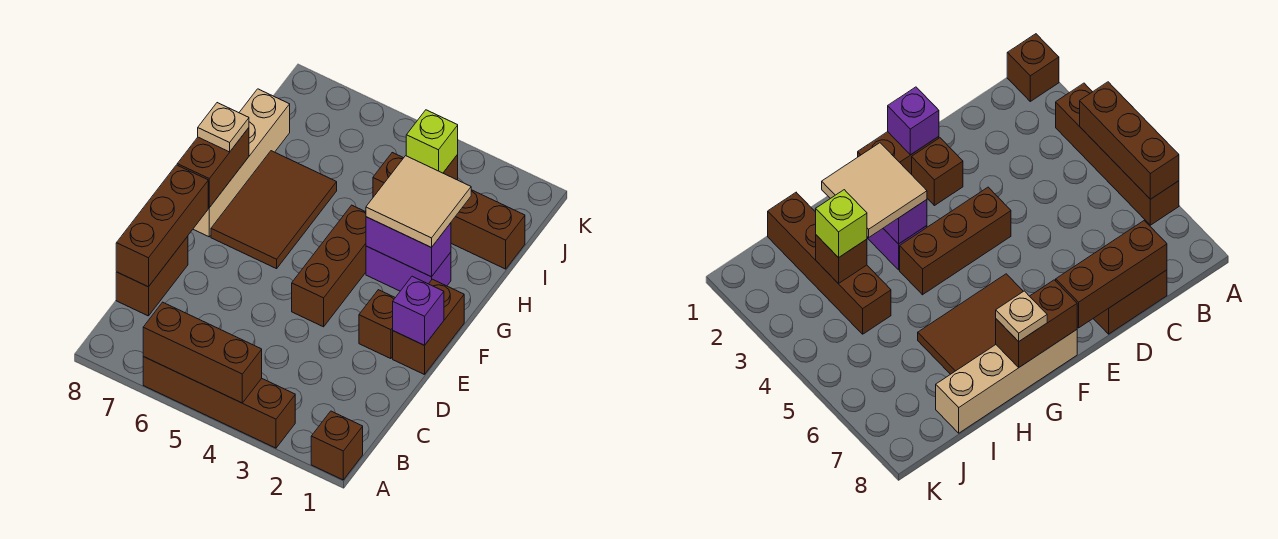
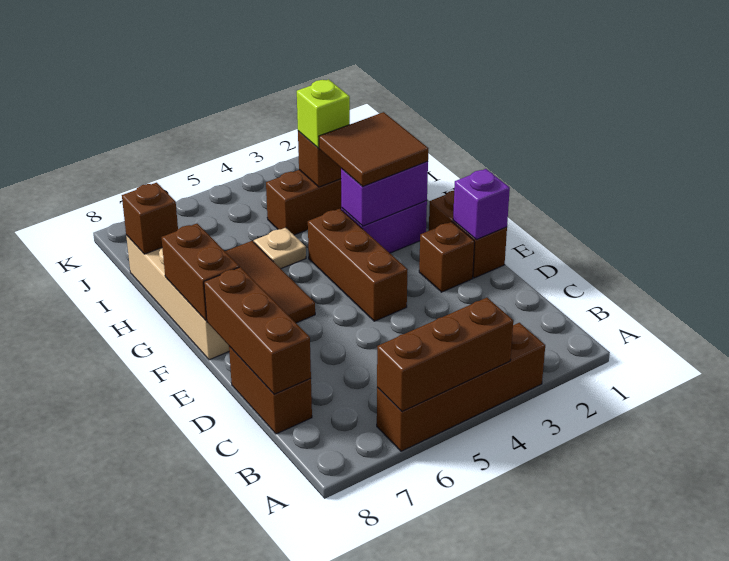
brown 1x1 brick [311,411,363,480] -> brown 1x1 brick moved to [122,183,178,254]
tan 2x2 tile [366,156,471,247] -> brown 2x2 tile [319,112,428,187]
tan 1x1 plate [198,103,249,152] -> tan 1x1 plate moved to [254,228,306,269]

